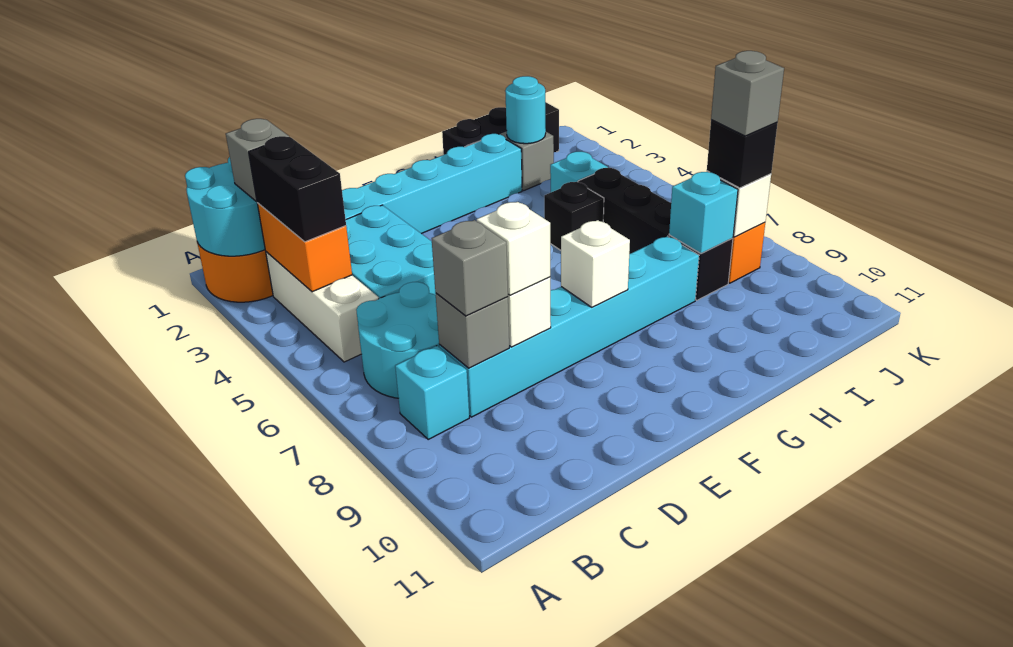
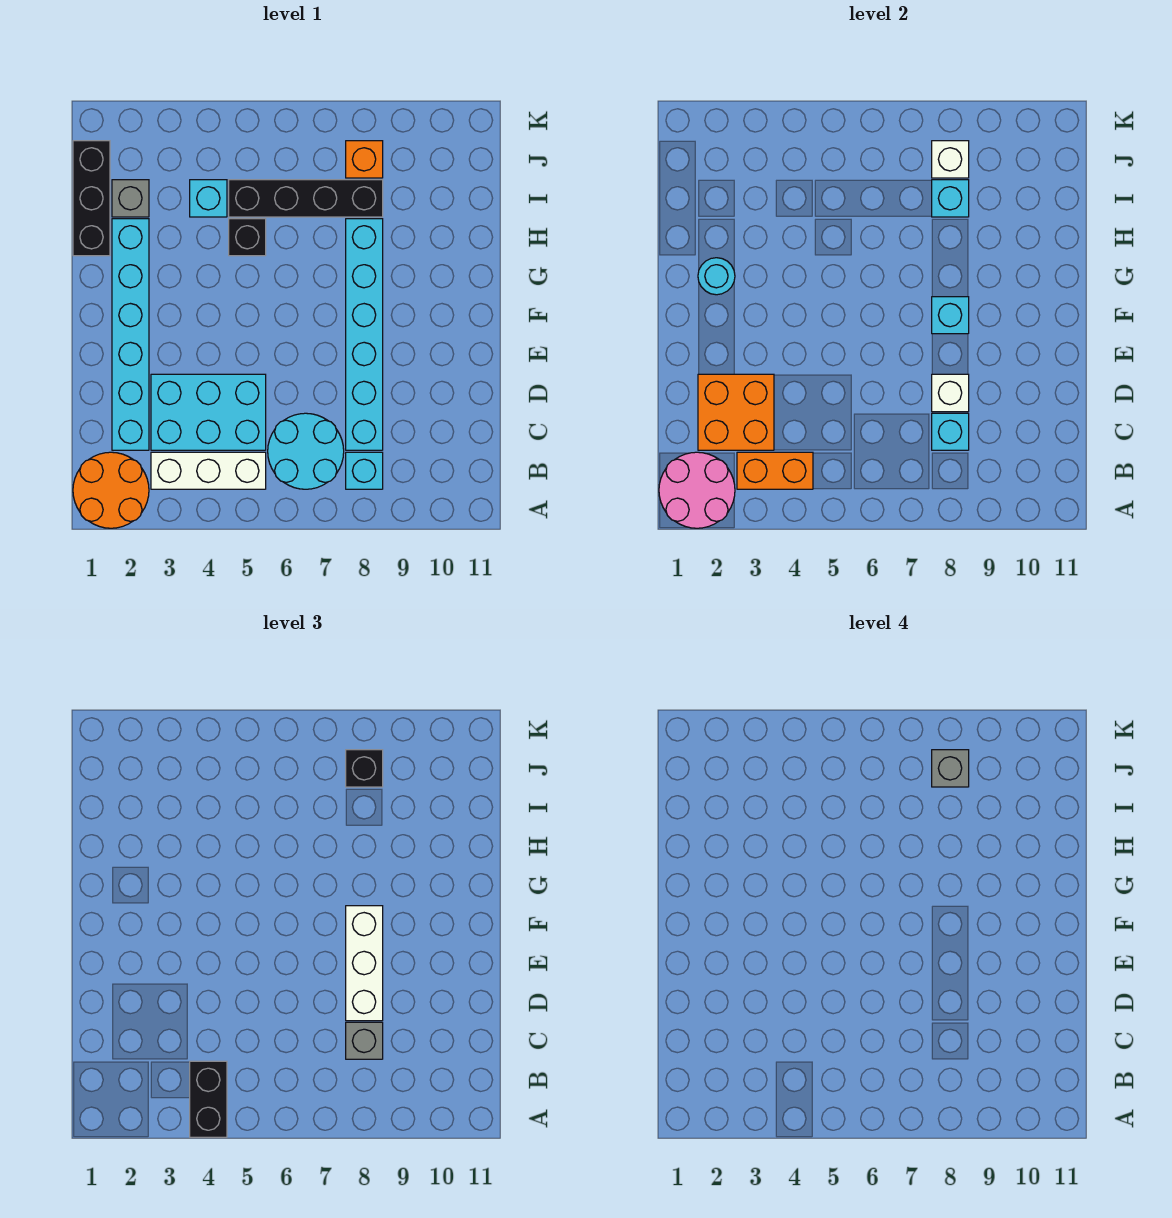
cyan 2x2 round brick [185,157,265,256] -> pink 2x2 round brick [659,452,735,528]
grey 1x1 brick [226,119,289,201] -> none
black 1x2 brick [249,136,346,242] -> black 1x2 brick turned to [190,1061,227,1137]
none -> orange 2x2 brick [698,374,774,450]
grey 1x1 brick [436,293,509,368] -> cyan 1x1 brick [932,413,969,450]
white 1x1 brick [477,202,550,295] -> white 1x3 brick [346,906,383,1021]
white 1x1 brick [561,220,630,307] -> cyan 1x1 brick [932,297,969,334]
cyan 1x1 round brick [505,76,546,144] -> cyan 1x1 round brick moved to [698,258,735,295]

